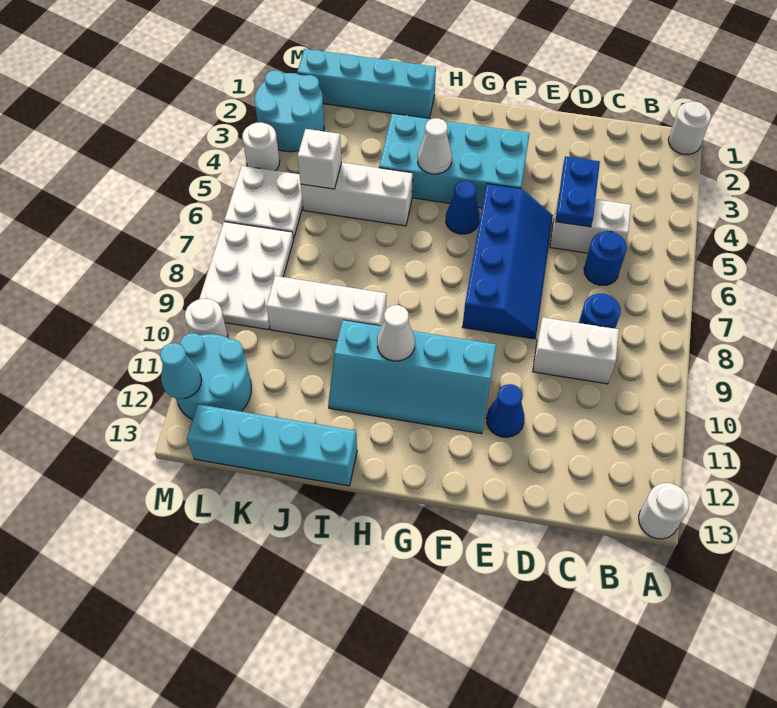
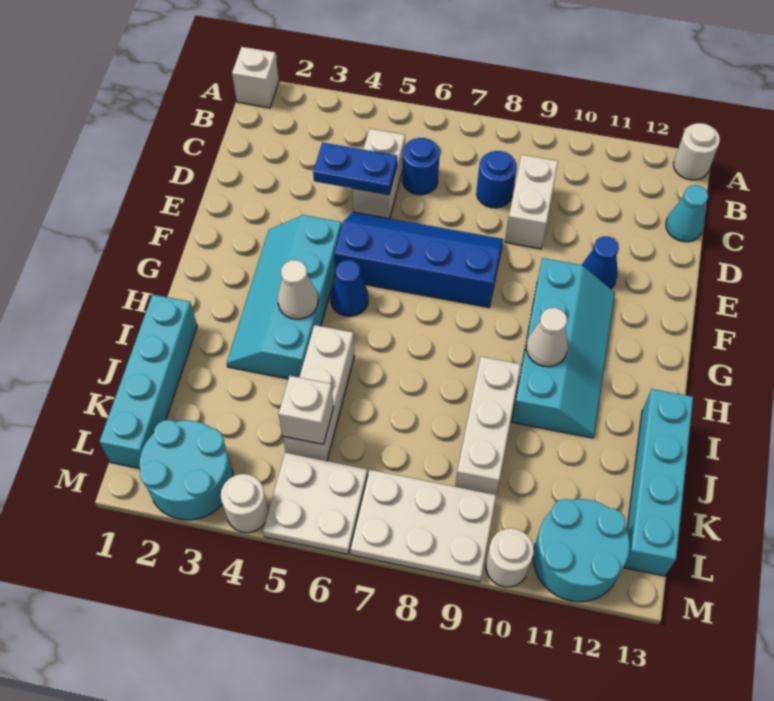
white 1x1 round brick [668,102,711,155] -> white 1x1 brick [232,47,279,108]
cyan 2x4 brick [379,114,530,208] -> cyan 2x4 slope [227,215,341,379]
cyan 1x1 cone [160,343,201,399] -> cyan 1x1 cone moved to [666,185,708,242]

